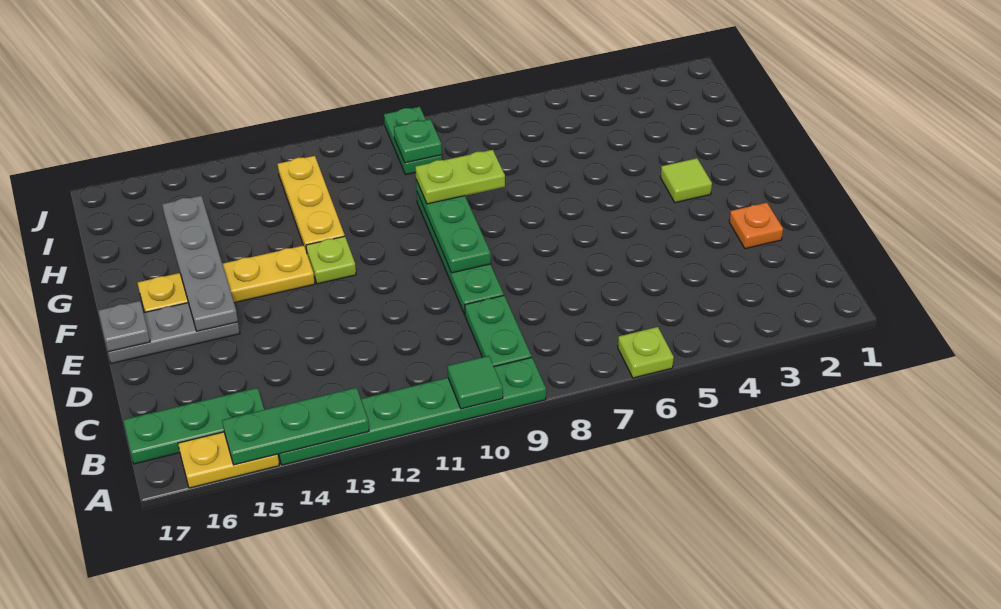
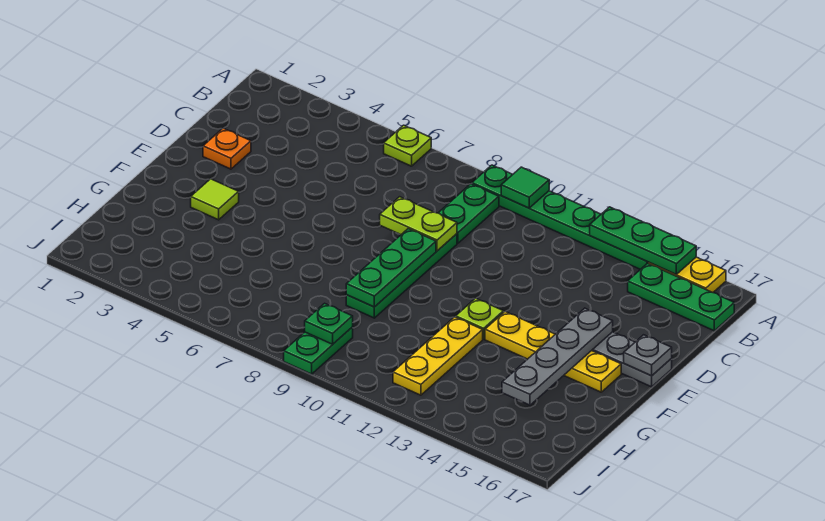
lime 1x2 plate [415,150,505,204] -> lime 1x2 plate moved to [380,197,457,251]

